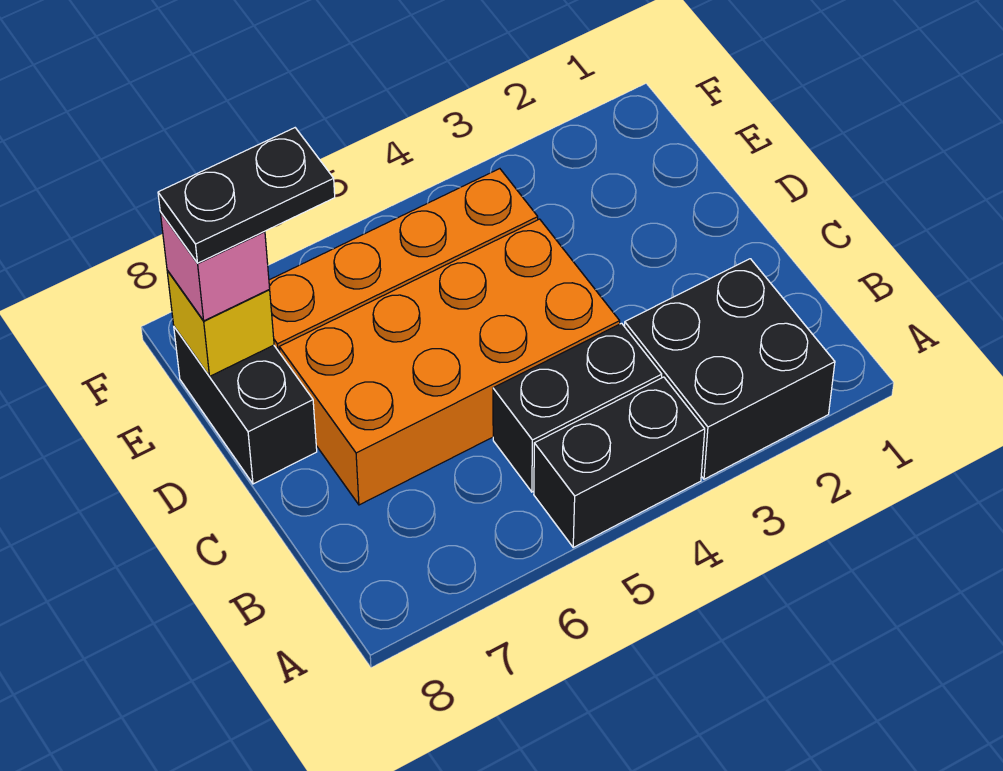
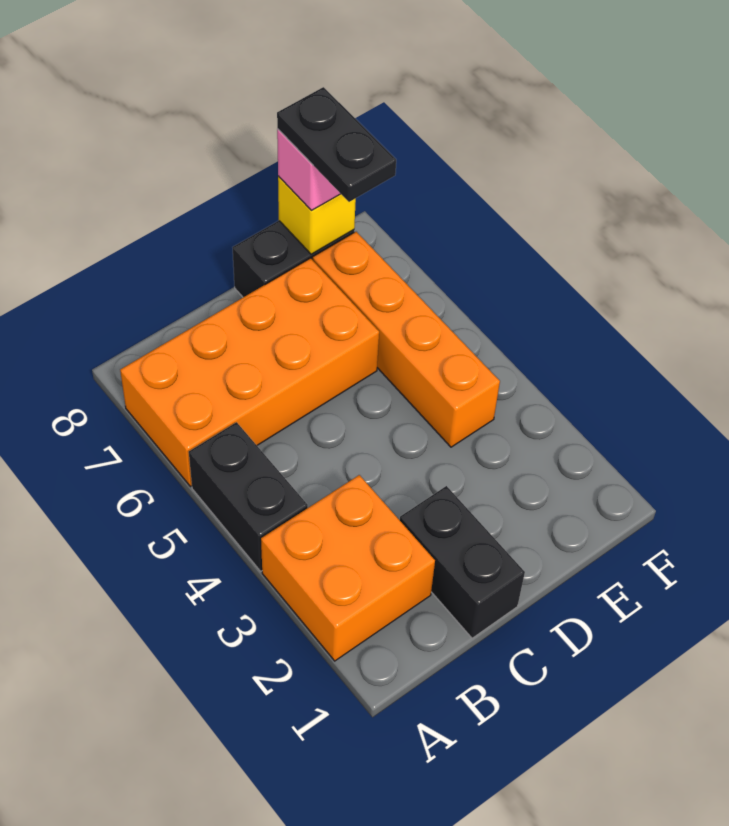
black 2x2 brick [625,259,835,479] -> orange 2x2 brick [261,475,435,661]
black 1x2 brick [493,323,662,492] -> black 1x2 brick moved to [400,486,525,638]
orange 2x4 brick [279,219,620,505] -> orange 2x4 brick turned to [120,258,379,486]

